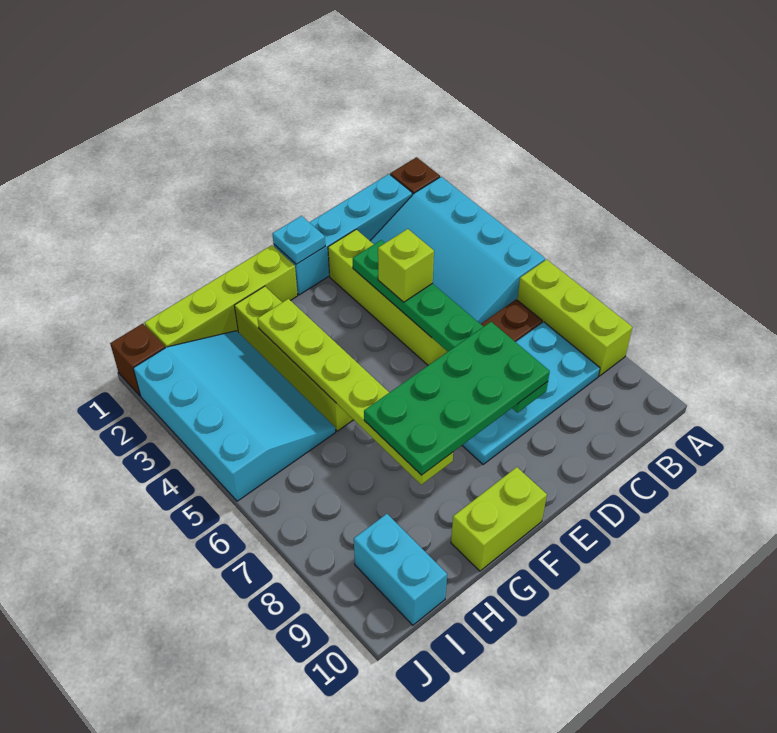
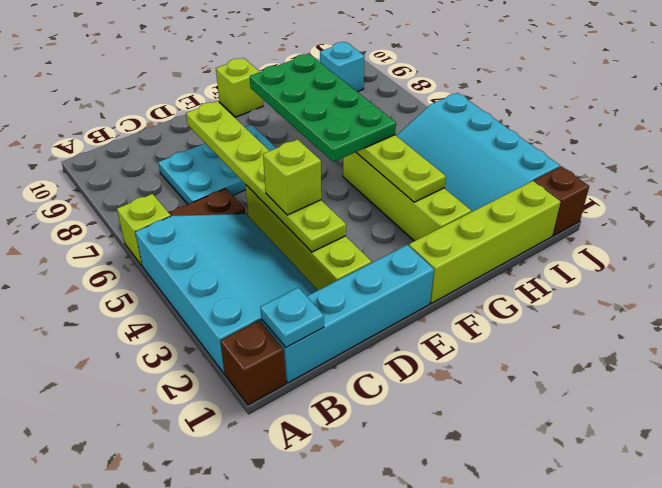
lime 1x3 brick [517,259,633,376] -> lime 1x1 brick [117,194,171,266]
cyan 2x4 plate [462,322,600,465] -> cyan 2x3 plate [158,125,276,204]
green 1x6 plate [353,240,548,413] -> lime 1x6 plate [186,101,346,252]
green 2x4 plate [364,322,550,475] -> green 2x4 plate turned to [250,54,396,162]
cyan 1x1 plate [273,216,325,264] -> cyan 1x1 plate moved to [260,288,324,347]
lime 1x2 brick [451,467,547,571] -> lime 1x1 brick [216,58,263,117]
cyan 1x2 brick [354,514,447,625] -> cyan 1x1 brick [320,42,365,92]

